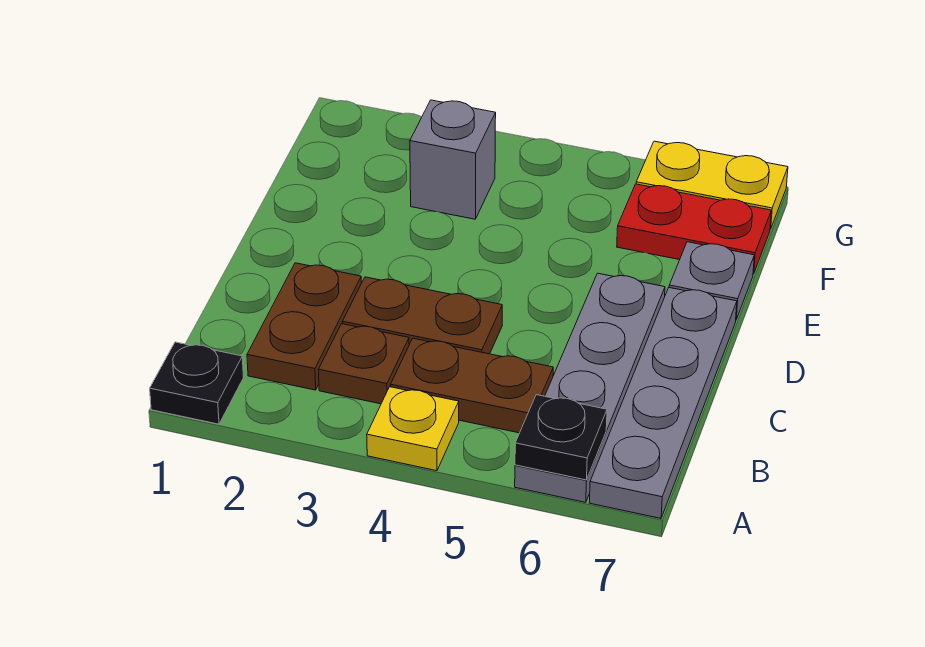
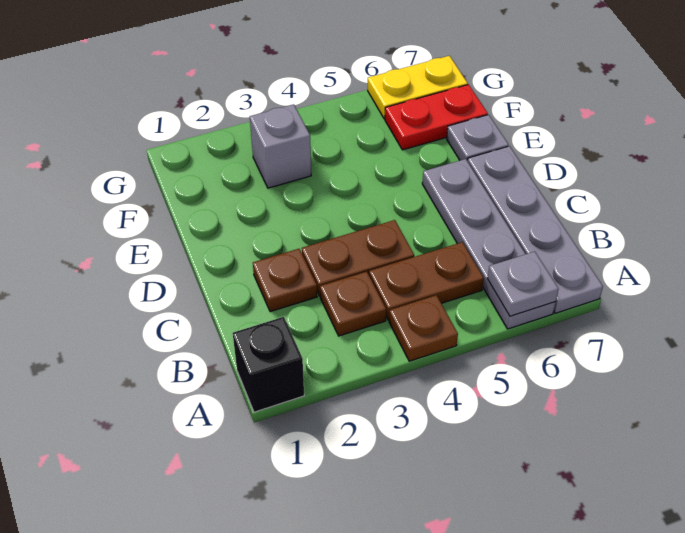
black 1x1 plate [150,342,244,424] -> black 1x1 brick [233,317,304,412]
yellow 1x1 plate [367,387,459,471] -> brown 1x1 plate [389,295,458,361]
black 1x1 plate [515,395,607,480] -> grey 1x1 plate [487,252,558,316]
brown 1x2 plate [247,263,361,390] -> brown 1x1 plate [253,249,317,312]

